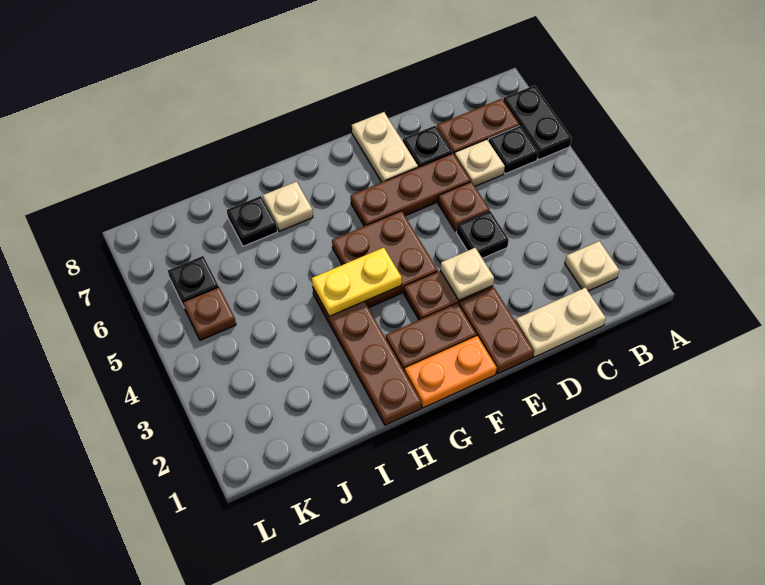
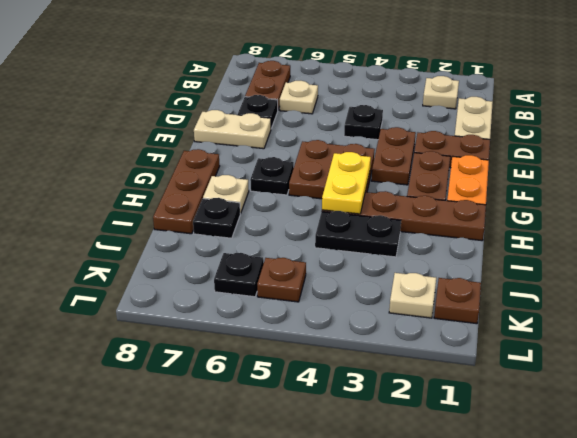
black 1x2 plate [503,85,572,160] -> black 1x2 plate moved to [315,211,401,257]
black 1x1 plate [488,126,538,174] -> black 1x1 plate moved to [250,157,294,195]
brown 1x1 plate [438,182,489,231] -> brown 1x1 plate moved to [434,278,481,324]
brown 1x3 plate [351,153,471,226] -> brown 1x3 plate moved to [153,149,220,234]
tan 1x1 plate [440,248,494,300] -> tan 1x1 plate moved to [389,273,436,318]

